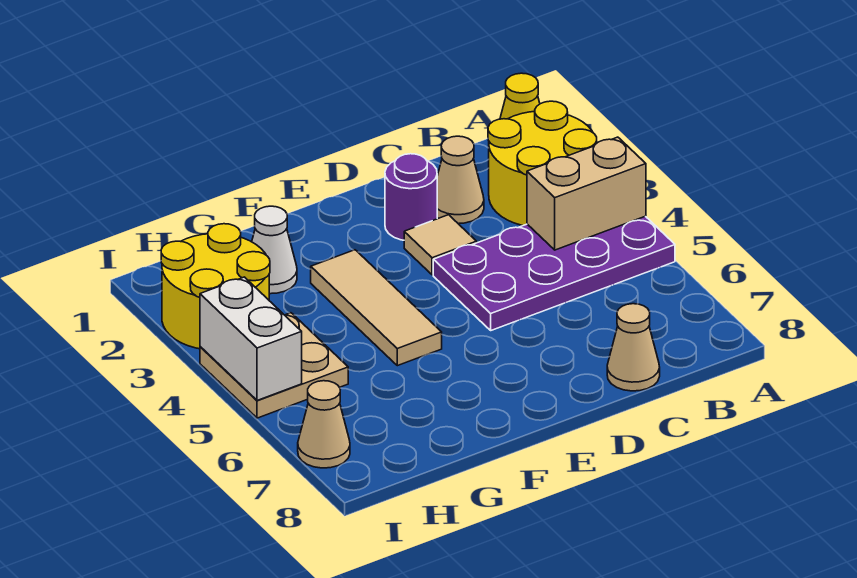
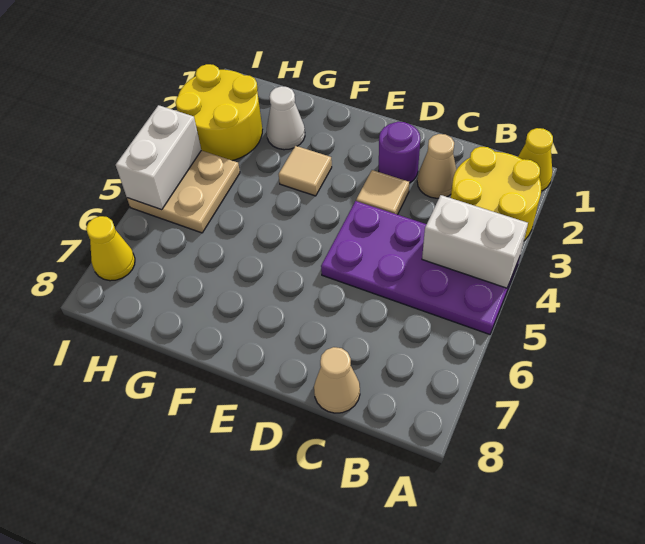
tan 1x2 brick [527,137,646,250] -> white 1x2 brick [422,195,528,288]
tan 1x3 tile [311,250,442,366] -> tan 1x1 tile [279,146,332,196]
tan 1x1 cone [298,381,350,468] -> yellow 1x1 cone [86,216,135,281]

